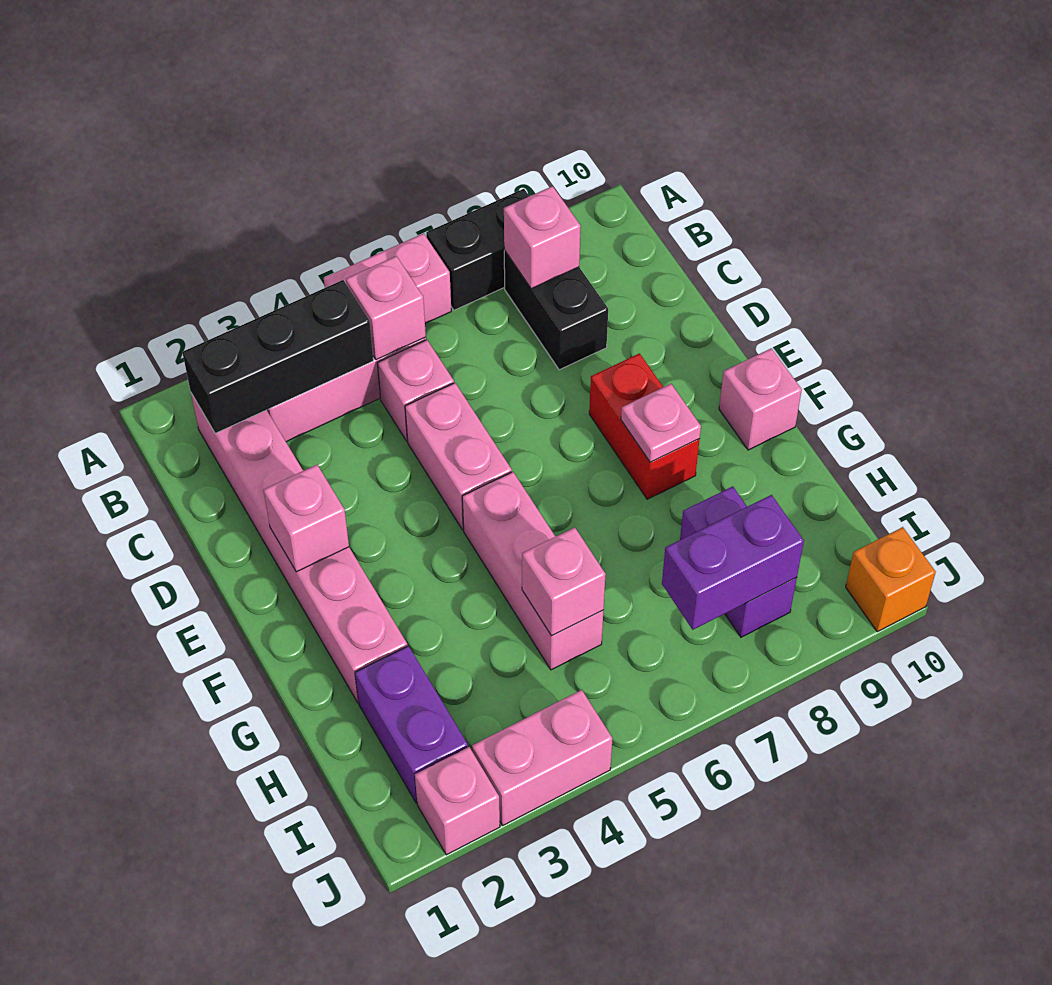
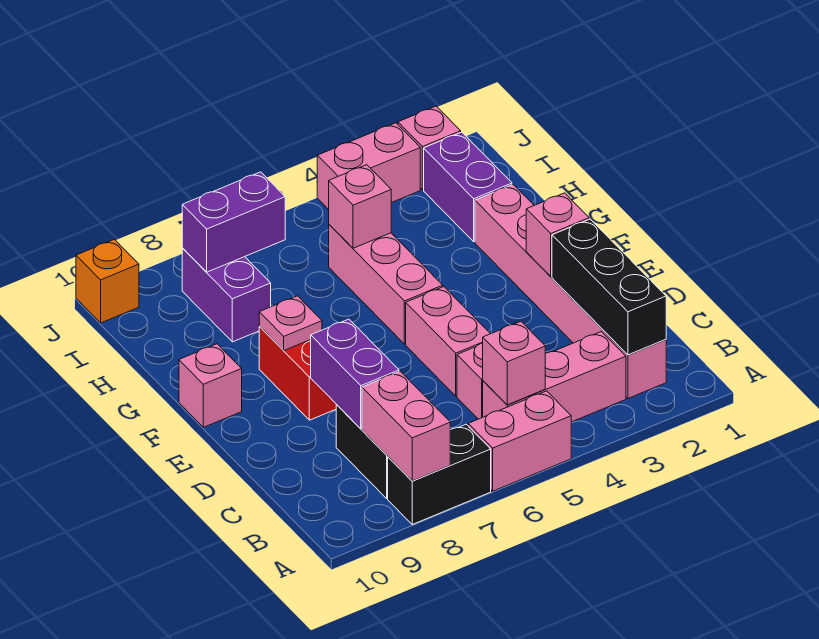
black 1x3 brick [182,280,373,433] -> black 1x3 brick turned to [552,219,666,355]
pink 1x1 brick [504,186,581,289] -> pink 1x2 brick [362,371,450,481]
none -> purple 1x2 brick [311,319,399,429]

